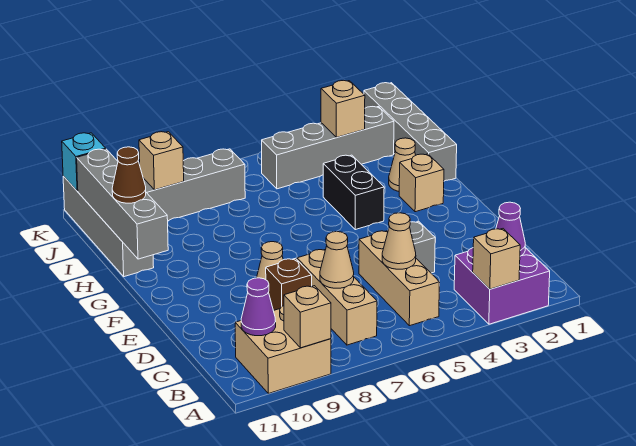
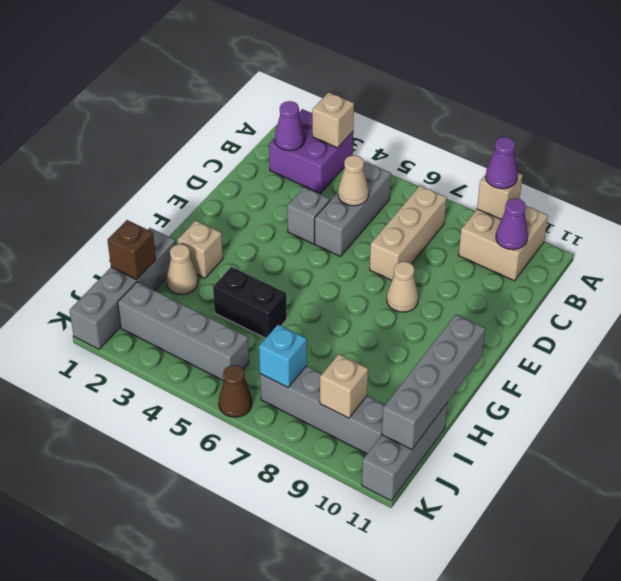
none -> purple 1x1 cone [486,137,518,189]
tan 1x3 brick [359,231,440,326] -> grey 1x3 brick [315,162,391,257]
tan 1x1 cone [320,232,354,288] -> none
brown 1x1 brick [266,258,312,310] -> brown 1x1 brick moved to [108,220,156,280]
black 1x2 brick [323,155,384,230] -> black 1x2 brick turned to [213,267,287,338]
grey 1x4 brick [63,176,154,277] -> grey 1x3 brick [362,403,447,501]
brown 1x1 cone [112,147,146,203] -> brown 1x1 cone moved to [219,365,252,417]
tan 1x1 brick [321,80,365,137] -> none
cyan 1x1 brick [62,133,106,191] -> cyan 1x1 brick moved to [259,325,307,387]

